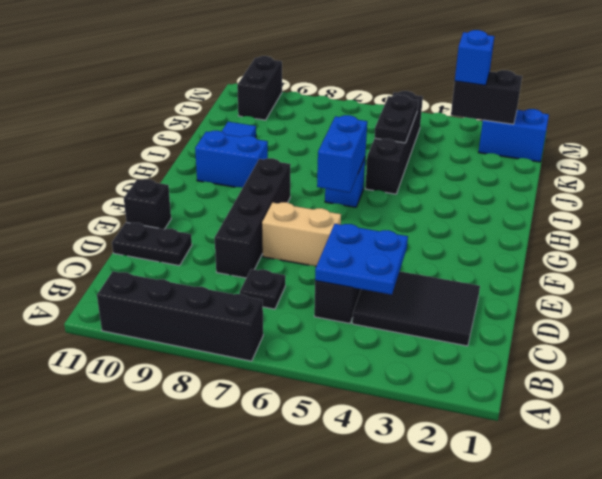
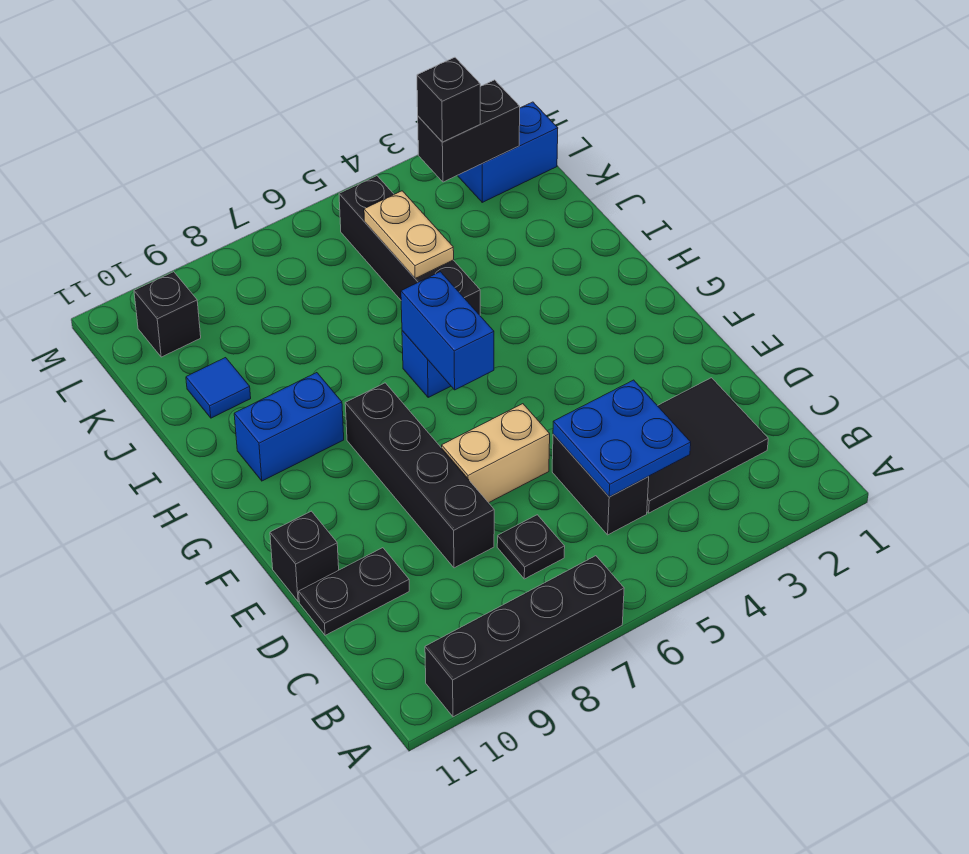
black 1x2 plate [375,95,418,143] -> tan 1x2 plate [364,191,454,278]
blue 1x1 brick [455,30,494,85] -> black 1x1 brick [417,57,480,142]
black 1x2 brick [237,56,282,120] -> black 1x1 brick [134,272,201,357]

